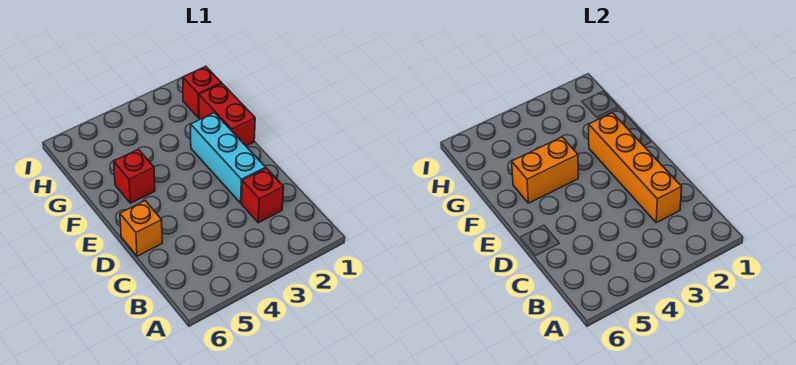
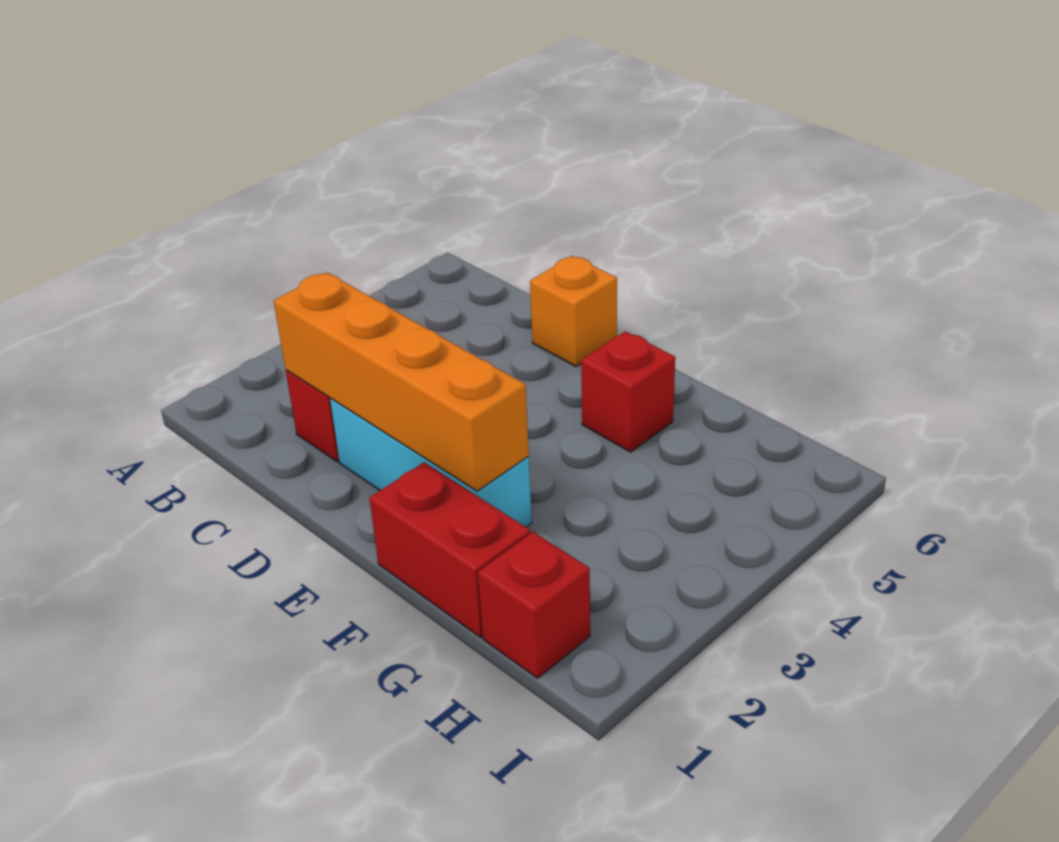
orange 1x2 brick [512,137,578,203] -> none

